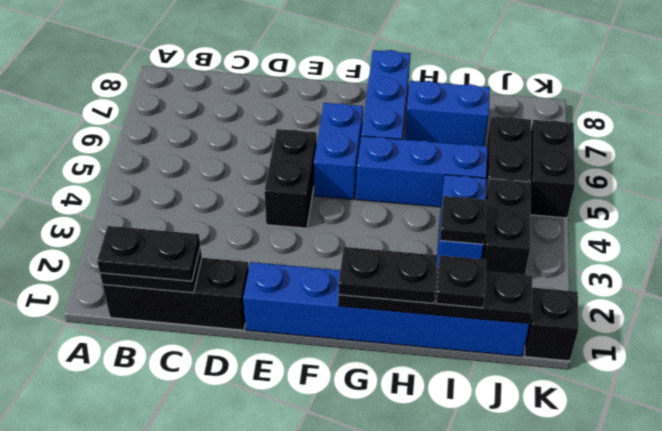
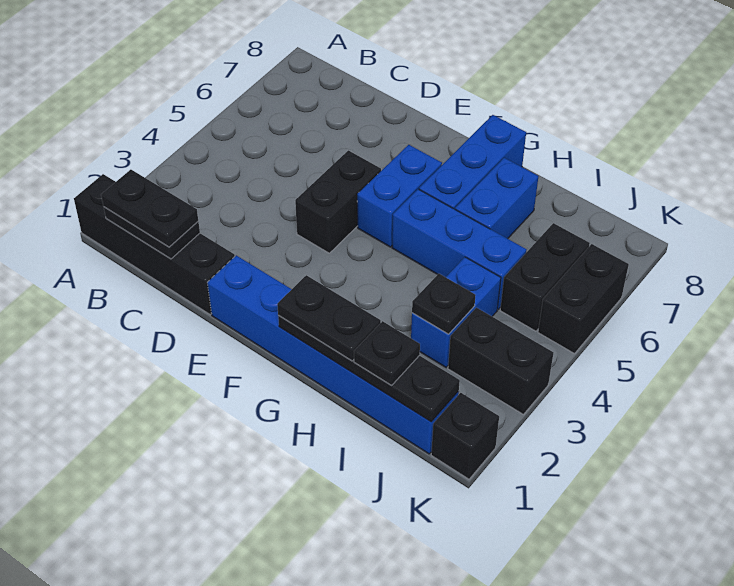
black 1x3 brick [103,258,249,330] -> black 1x4 brick [74,174,235,315]
blue 1x2 brick [405,81,490,146] -> blue 1x2 brick turned to [455,158,539,239]
black 1x2 brick [482,178,531,275] -> black 1x2 brick turned to [448,308,554,414]

